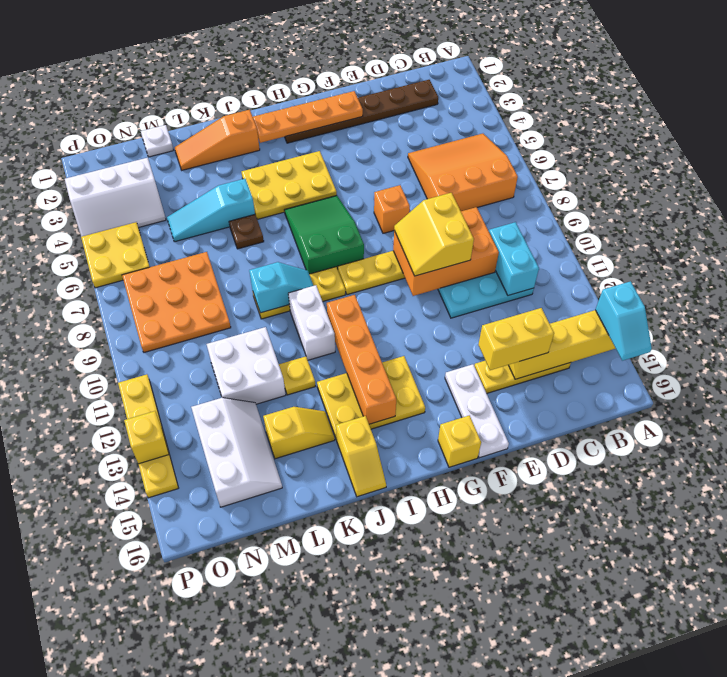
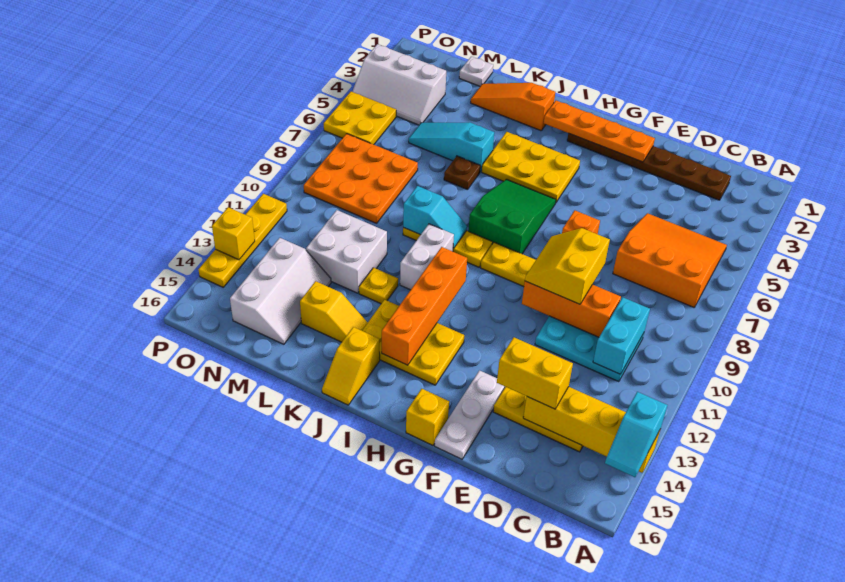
orange 2x3 brick [393,207,499,296] -> orange 1x3 brick [522,281,621,337]

